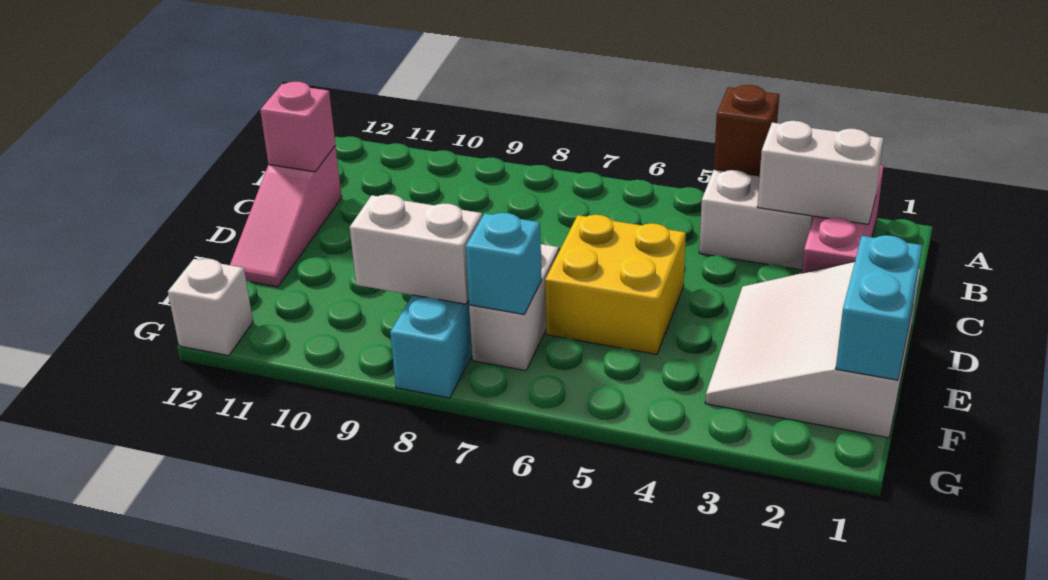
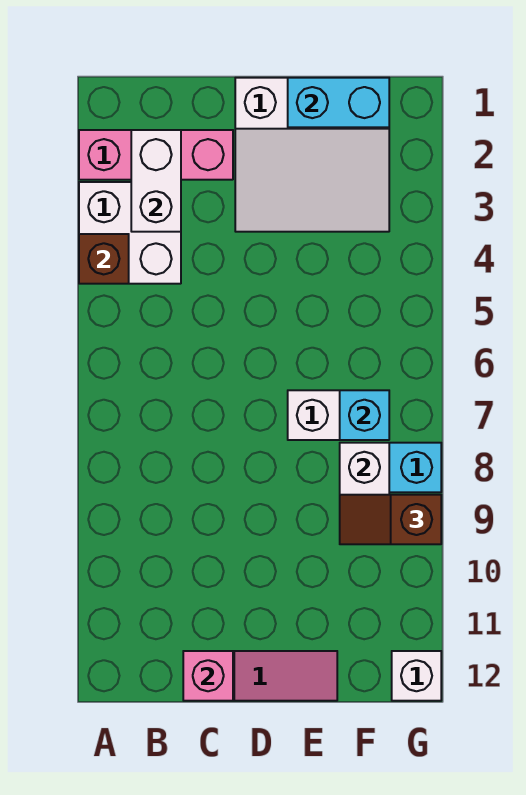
yellow 2x2 brick [545,215,686,354] -> none
none -> brown 1x2 slope [340,495,441,544]

